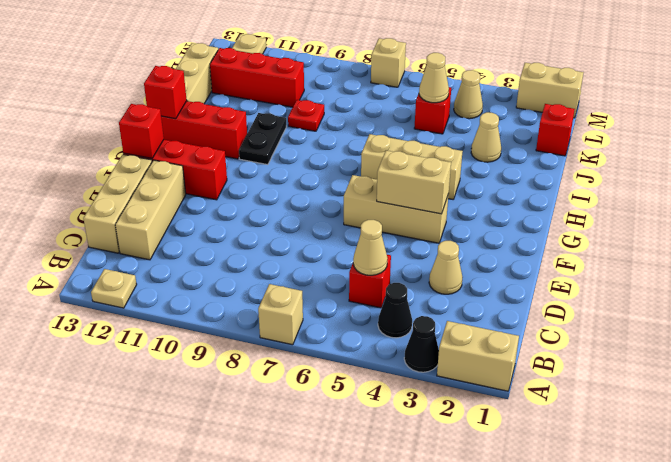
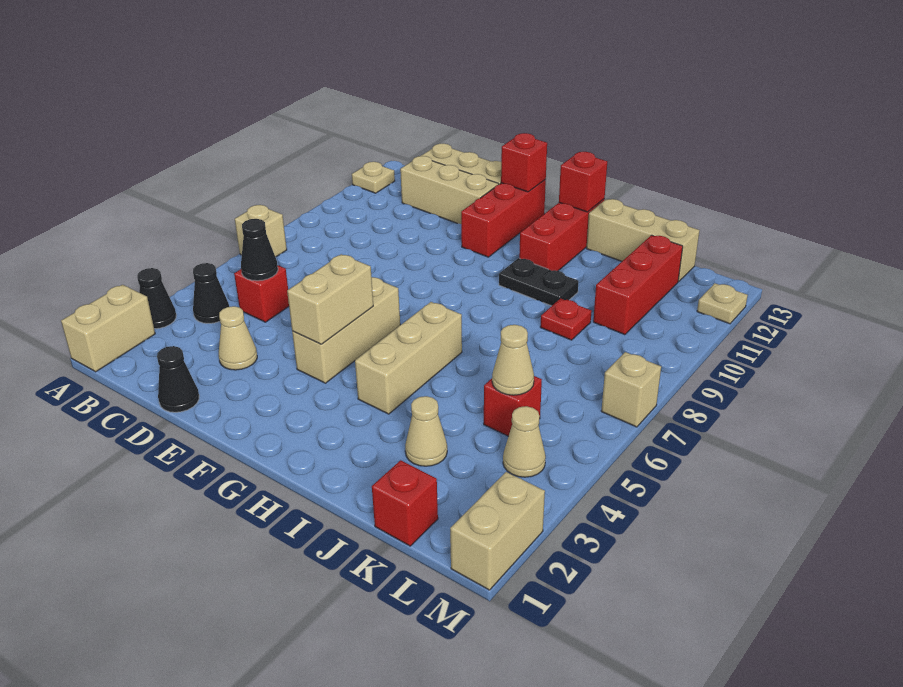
tan 1x1 cone [353,220,388,275] -> black 1x1 cone [241,219,278,281]
none -> black 1x1 cone [157,346,199,412]

